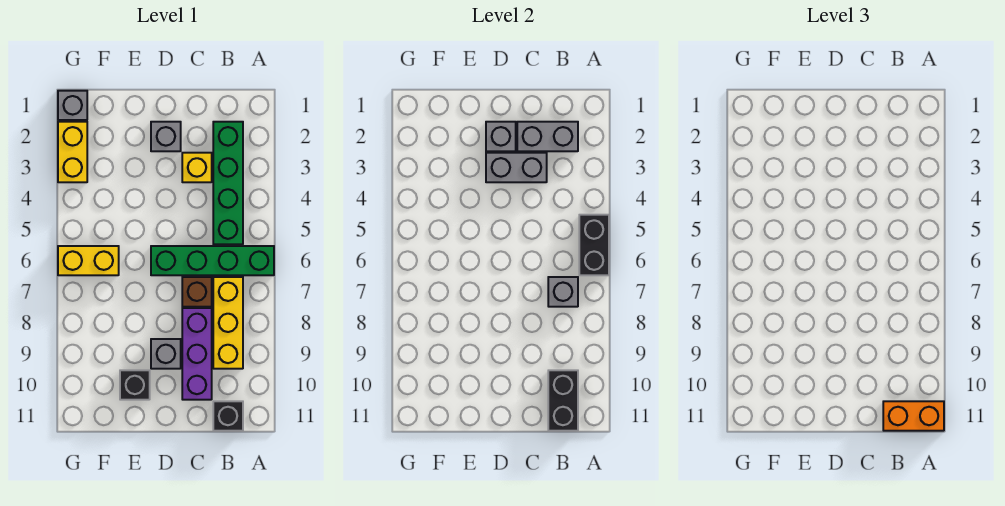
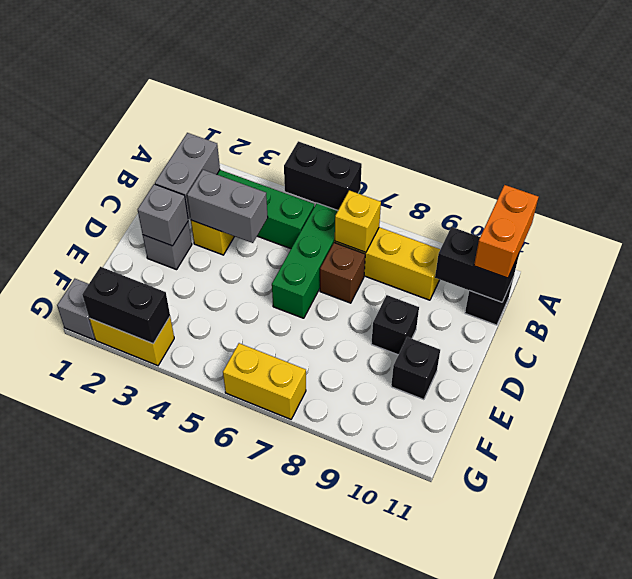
grey 1x1 brick [548,277,578,307] -> yellow 1x1 brick [335,190,381,252]
grey 1x2 brick [486,153,547,182] -> grey 1x2 brick turned to [187,170,268,243]
purple 1x3 brick [182,308,212,400] -> none
grey 1x1 brick [151,339,181,369] -> black 1x1 brick [371,295,419,355]
yellow 1x2 brick [58,246,119,275] -> yellow 1x2 brick turned to [223,343,306,419]
none -> black 1x2 brick [82,267,170,344]

